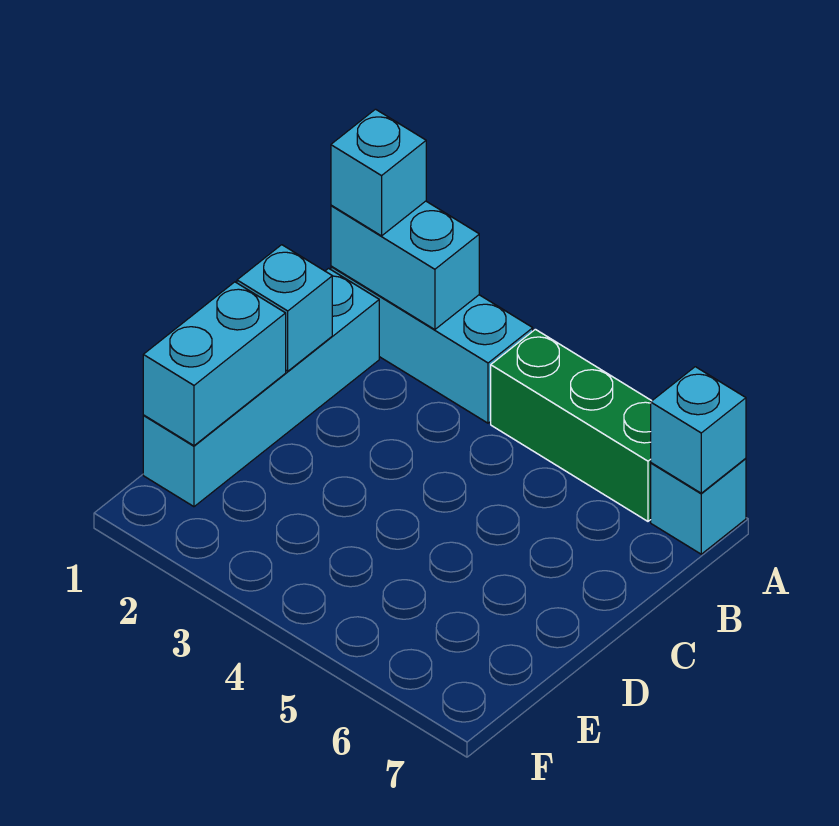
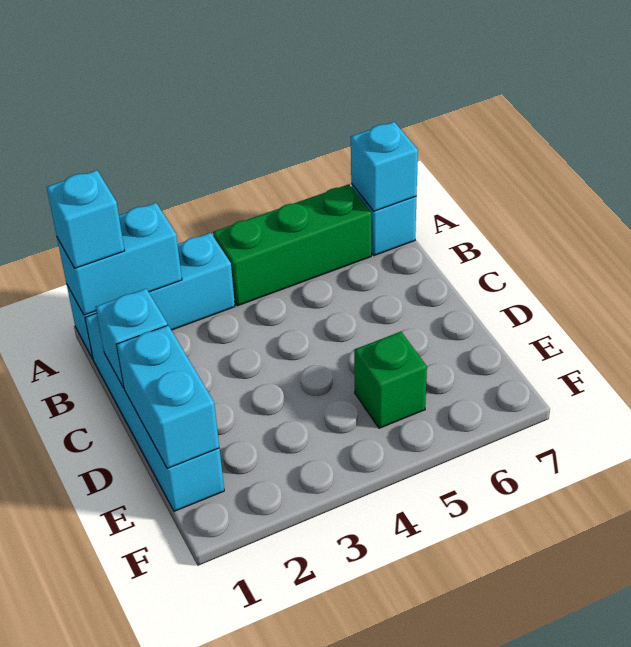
none -> green 1x1 brick [354,332,427,428]

